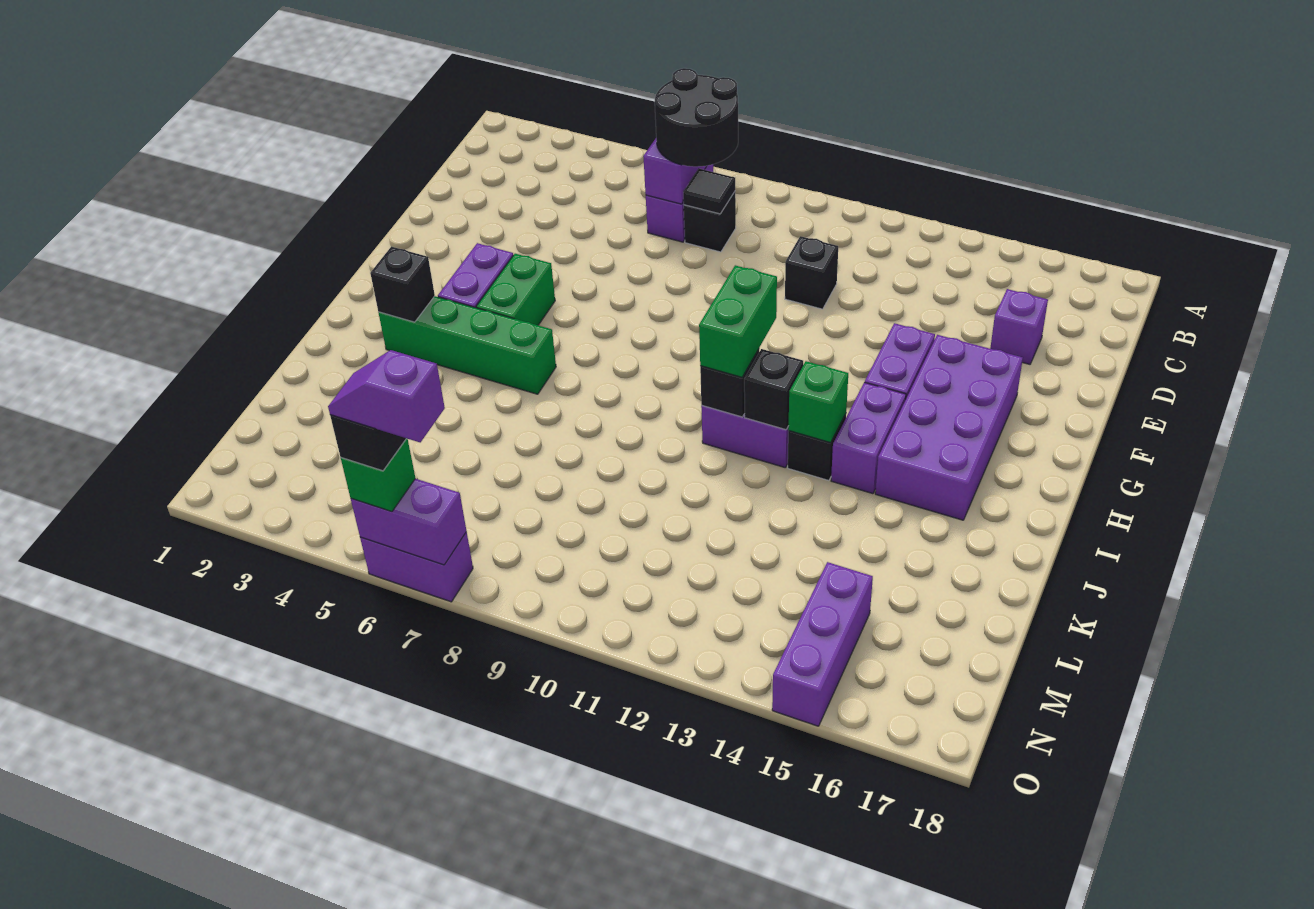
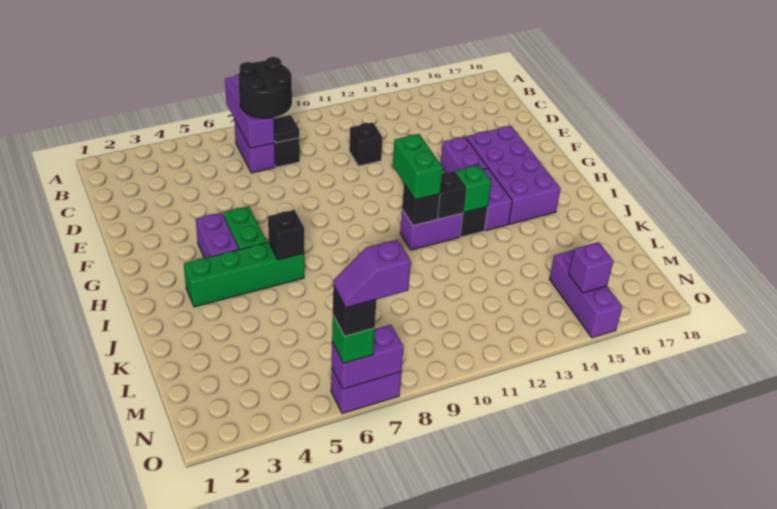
purple 1x1 brick [990,289,1048,364] -> purple 1x1 brick moved to [569,242,613,293]
black 1x1 brick [370,247,435,322] -> black 1x1 brick moved to [268,210,304,260]

